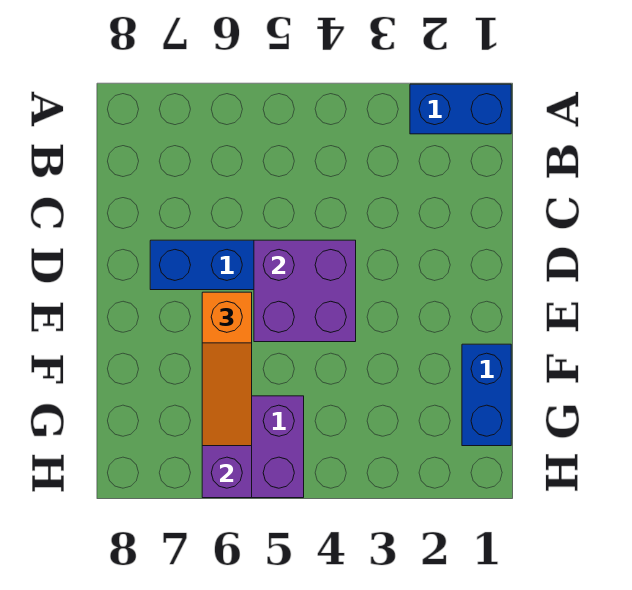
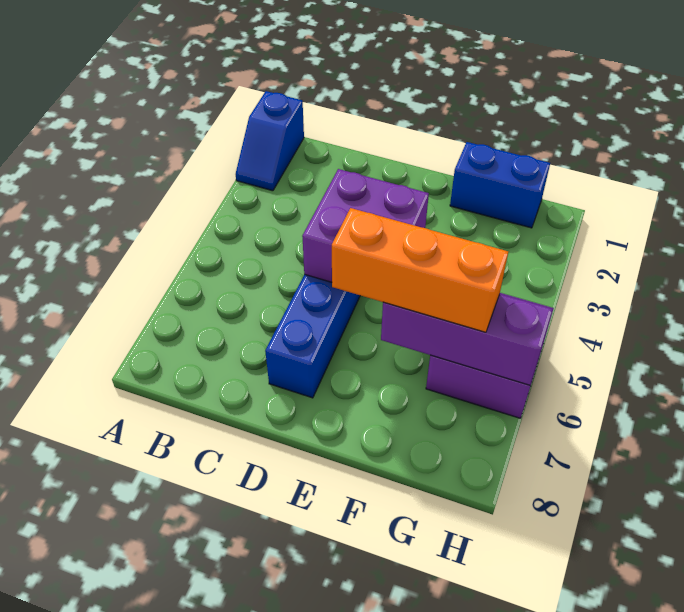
blue 1x2 brick [410,84,511,134] -> blue 1x2 slope [236,91,304,191]
orange 1x3 slope [202,292,252,446] -> orange 1x3 brick [332,208,508,332]

